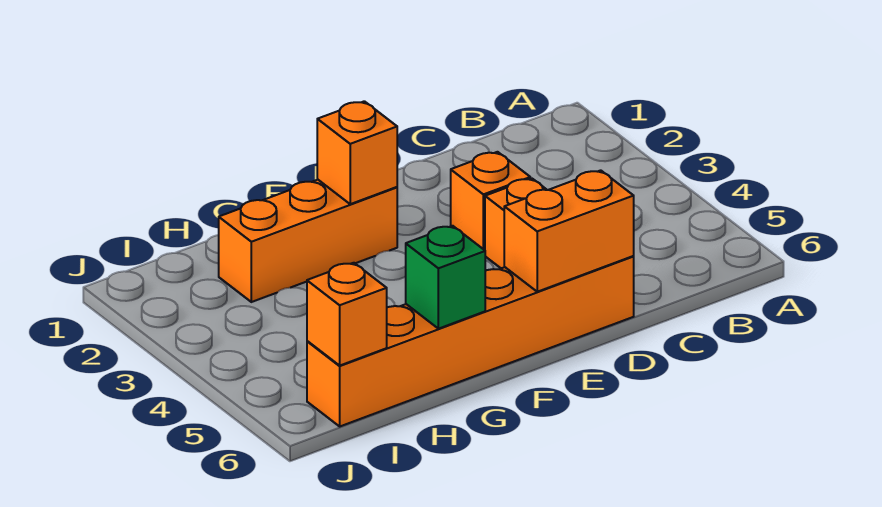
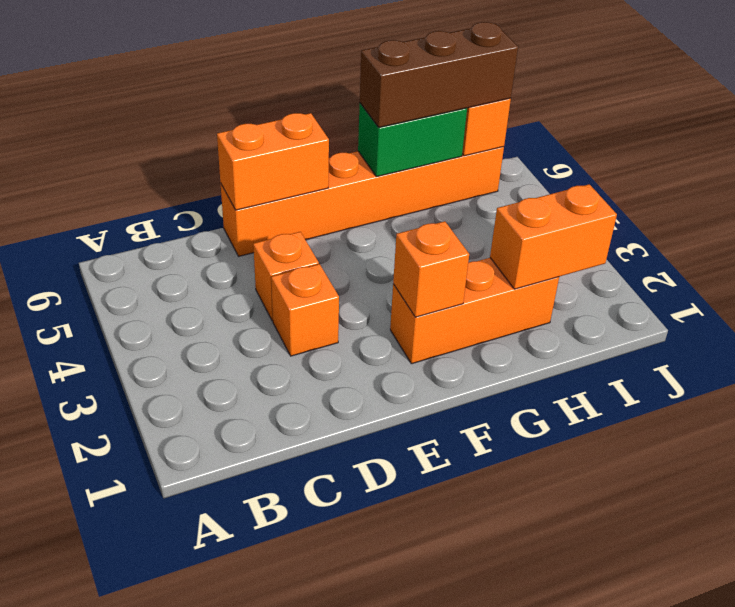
green 1x1 brick [406,226,485,329] -> green 1x2 brick [358,104,467,177]
none -> brown 1x3 brick [360,22,518,127]
none -> orange 1x2 brick [490,184,617,289]

